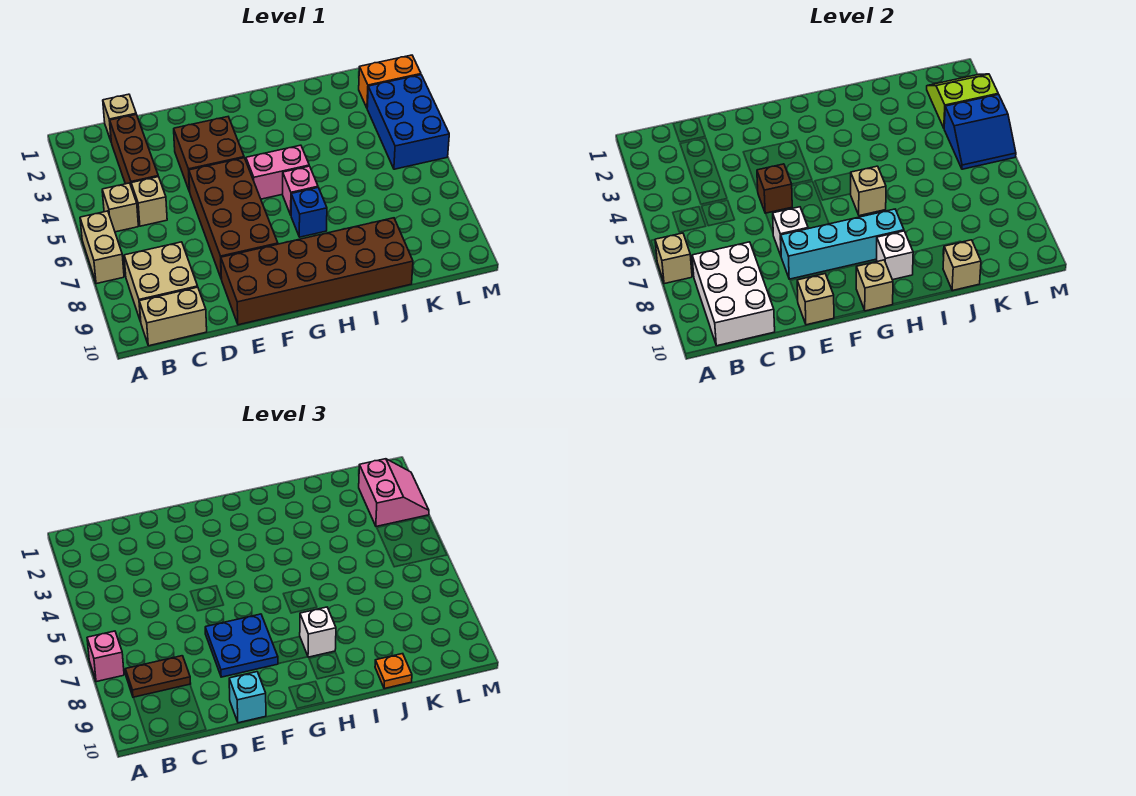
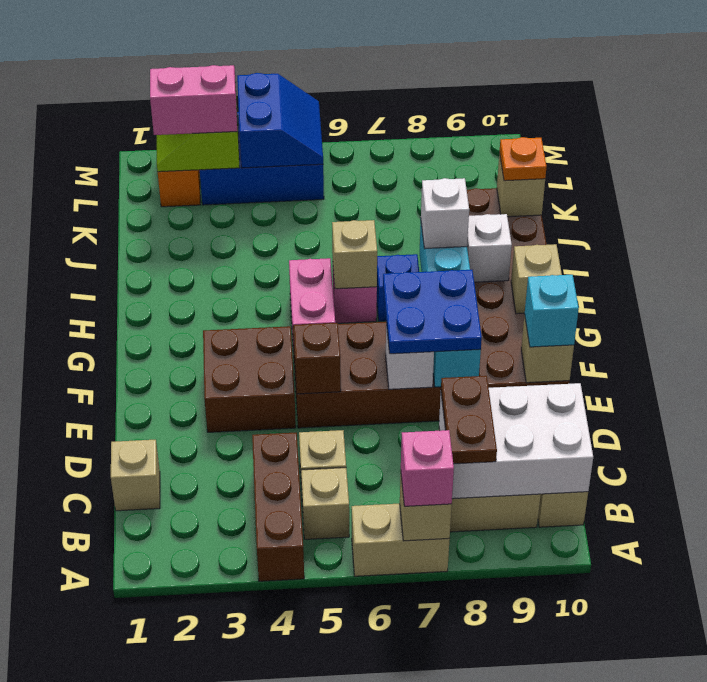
brown 1x3 brick [110,114,158,188] -> brown 1x3 brick turned to [252,433,304,581]

